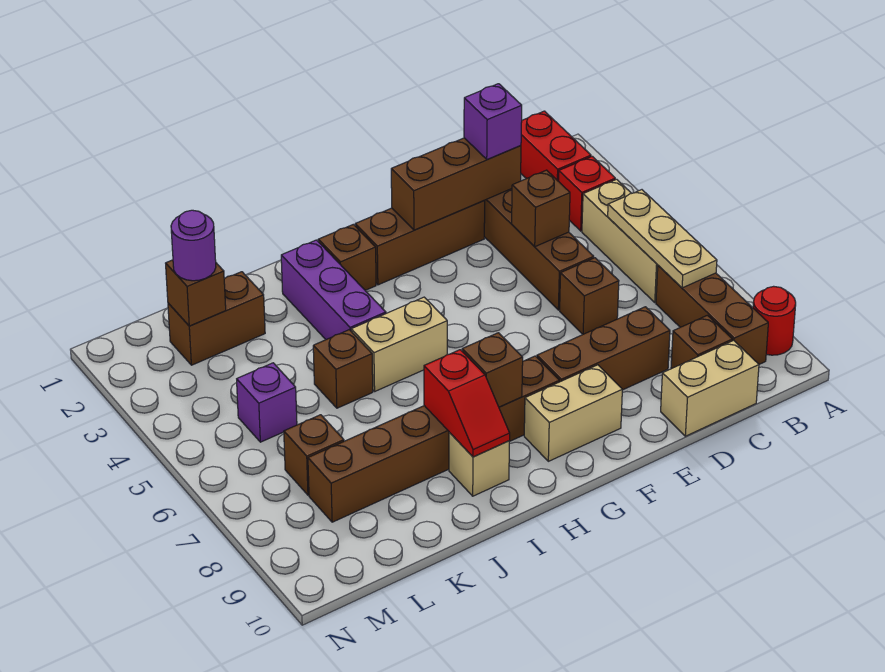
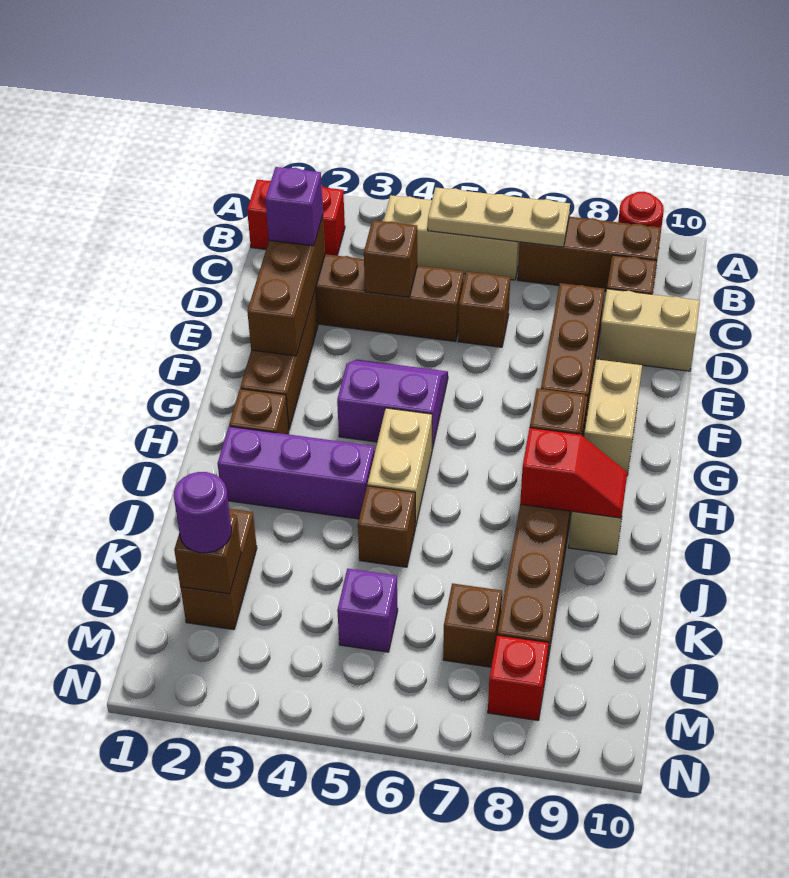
red 1x1 brick [559,156,615,231] -> red 1x1 brick moved to [488,635,548,720]
tan 1x2 brick [661,340,759,436] -> tan 1x2 brick turned to [598,289,700,371]
none -> purple 2x2 slope [337,360,448,449]

